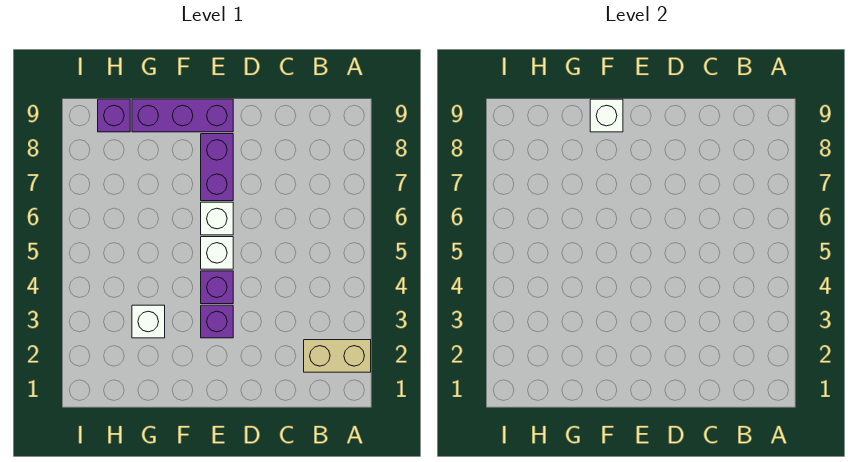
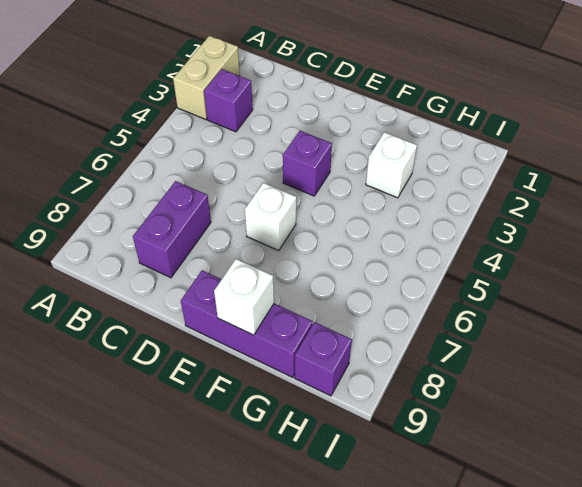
tan 1x2 brick [304,340,371,372] -> tan 1x2 brick turned to [173,36,240,119]
purple 1x1 brick [201,305,233,338] -> purple 1x1 brick moved to [204,69,253,132]
white 1x1 brick [201,237,233,269] -> none
purple 1x2 brick [201,134,233,201] -> purple 1x2 brick moved to [133,181,211,278]

